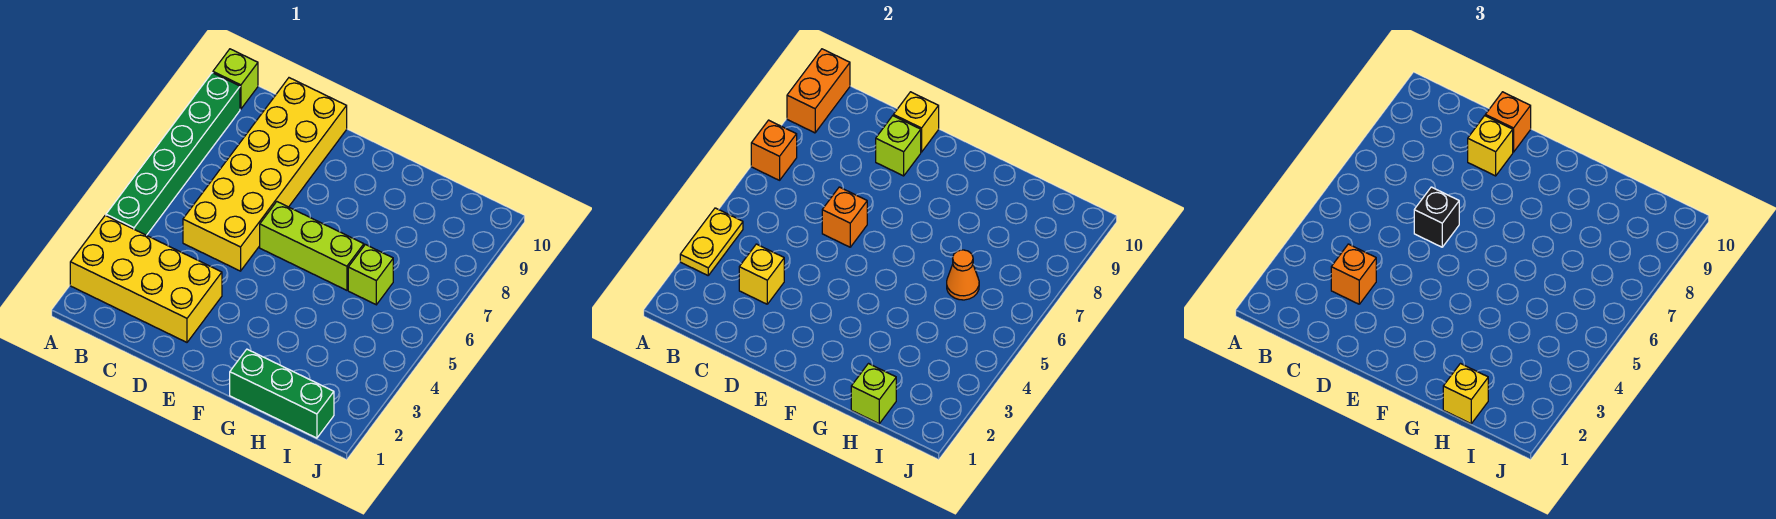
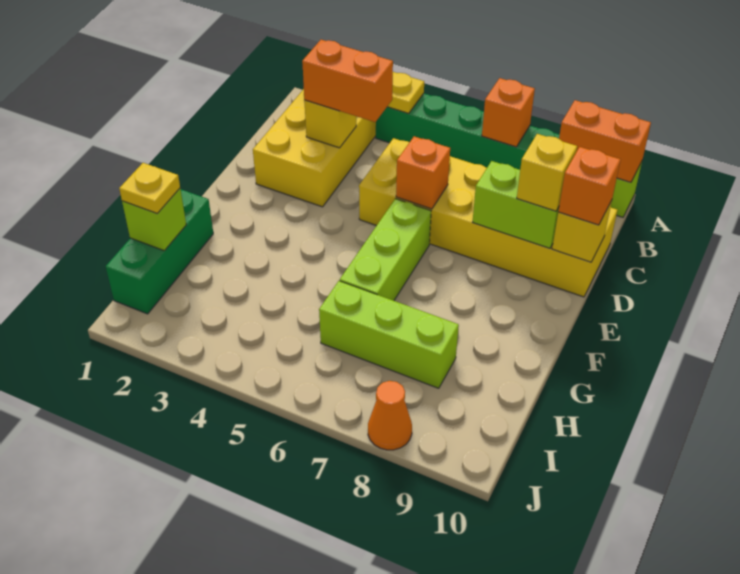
orange 1x1 brick [1331,244,1376,304] -> orange 1x2 brick [302,40,393,122]
black 1x1 brick [1414,187,1459,247] -> none
lime 1x1 brick [876,116,921,176] -> lime 1x2 brick [473,161,559,248]
yellow 1x1 brick [1443,364,1488,423] -> yellow 1x1 plate [119,163,180,213]
lime 1x1 brick [348,245,393,305] -> lime 1x3 brick [319,281,459,388]
orange 1x1 cone [947,250,979,300] -> orange 1x1 cone moved to [368,381,412,450]

